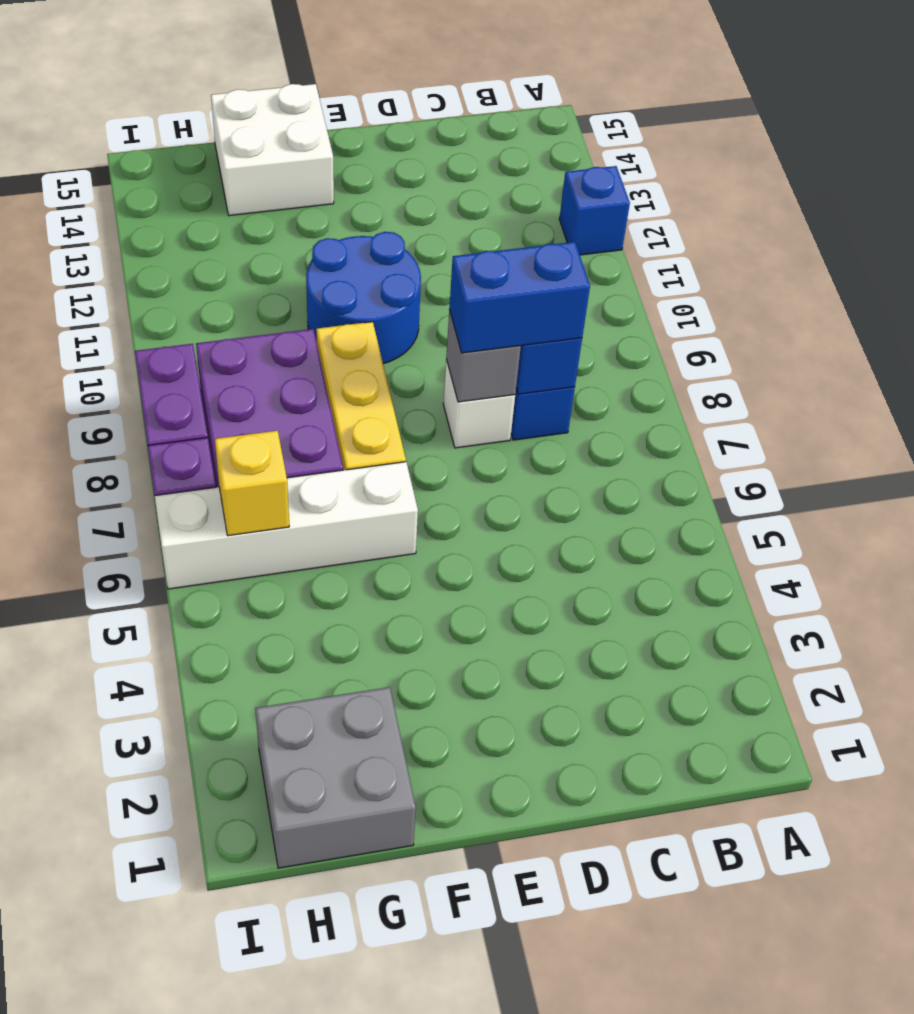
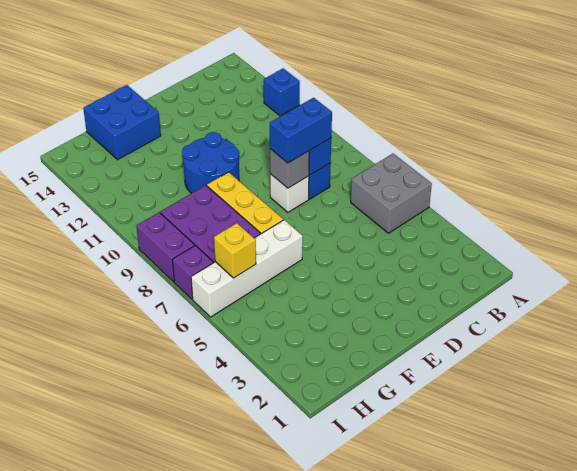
white 2x2 brick [211,84,334,216] -> blue 2x2 brick [83,85,161,160]
grey 2x2 brick [255,687,416,868] -> grey 2x2 brick moved to [351,154,432,233]

